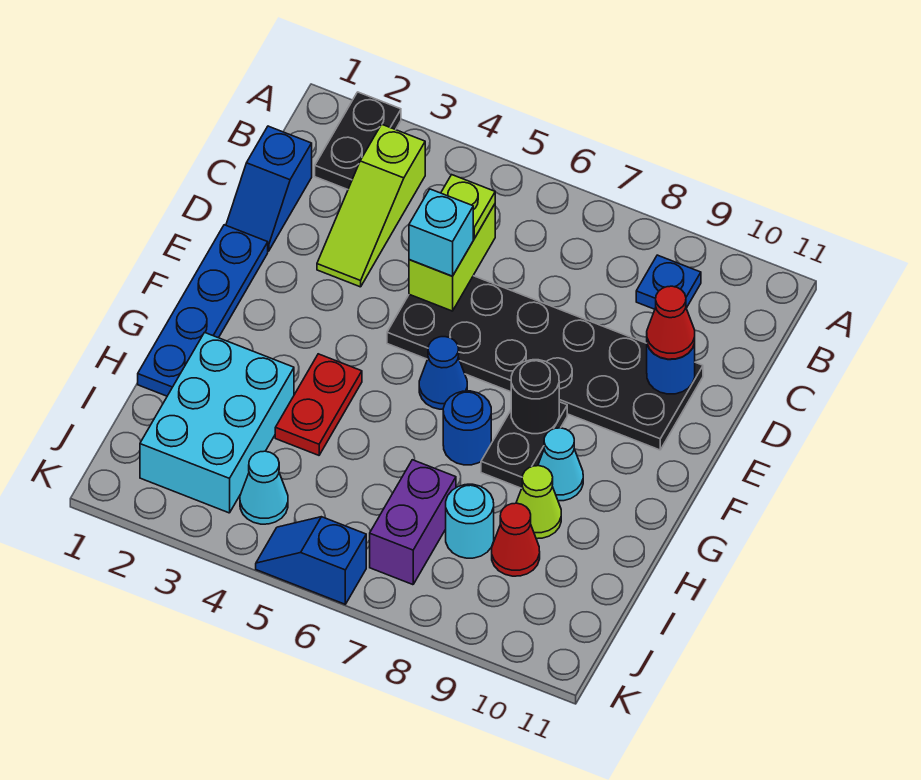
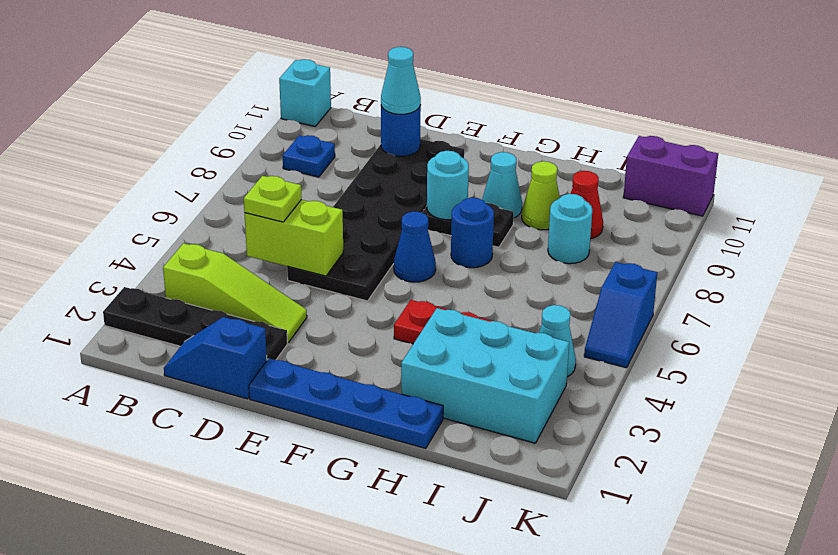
black 1x2 plate [315,92,401,189] -> black 1x4 plate [103,287,288,360]
blue 1x2 slope [226,126,312,251] -> blue 1x2 slope turned to [164,317,267,399]
cyan 1x1 brick [409,189,473,276] -> cyan 1x1 brick moved to [279,59,331,126]
red 1x1 cone [647,286,695,359] -> cyan 1x1 cone [381,47,421,114]
black 1x1 round brick [511,360,559,434] -> cyan 1x1 round brick [427,151,469,220]
purple 1x2 brick [370,460,456,585] -> purple 1x2 brick moved to [623,136,718,216]

